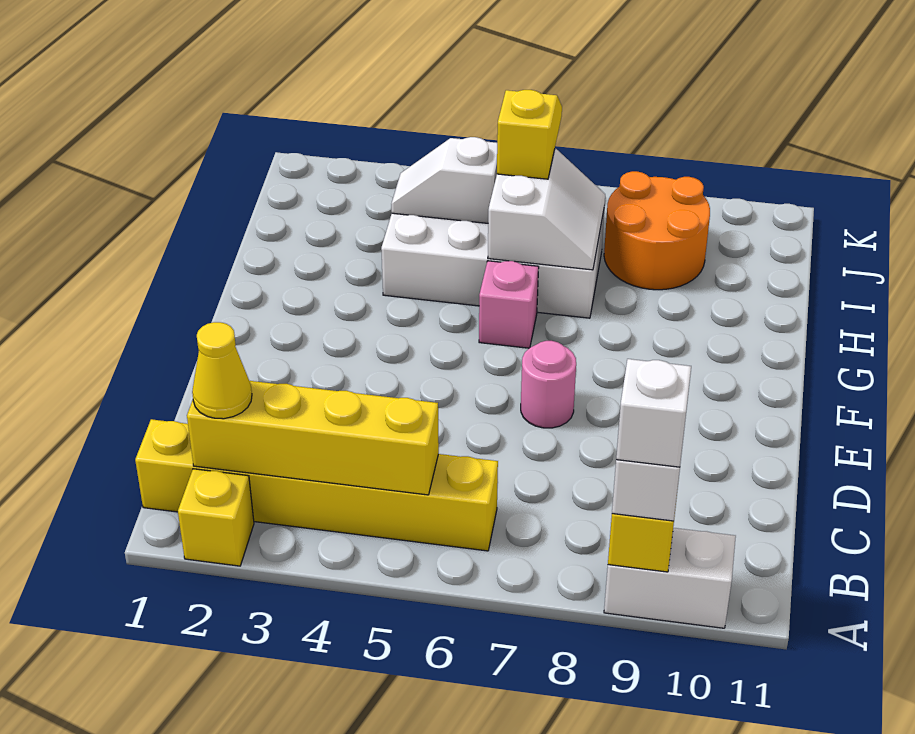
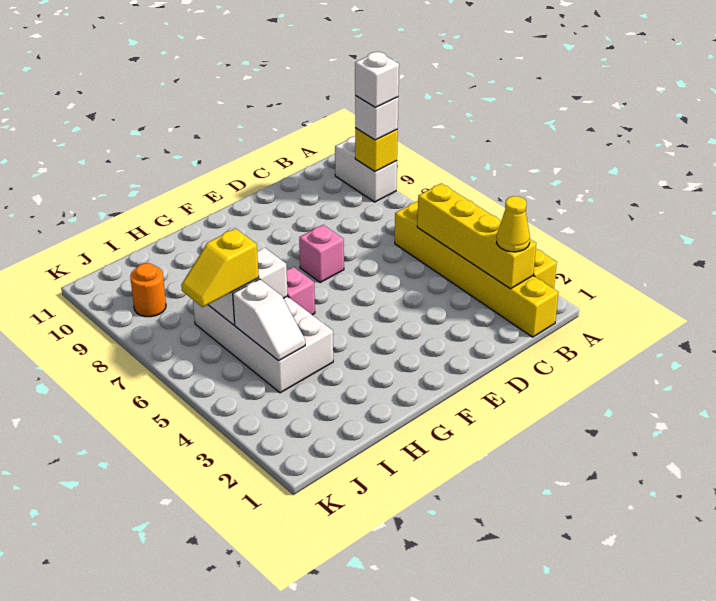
pink 1x1 round brick [521,341,576,428] -> pink 1x1 brick [299,225,344,282]
orange 2x2 round brick [604,171,710,290] -> orange 1x1 round brick [130,263,166,317]

